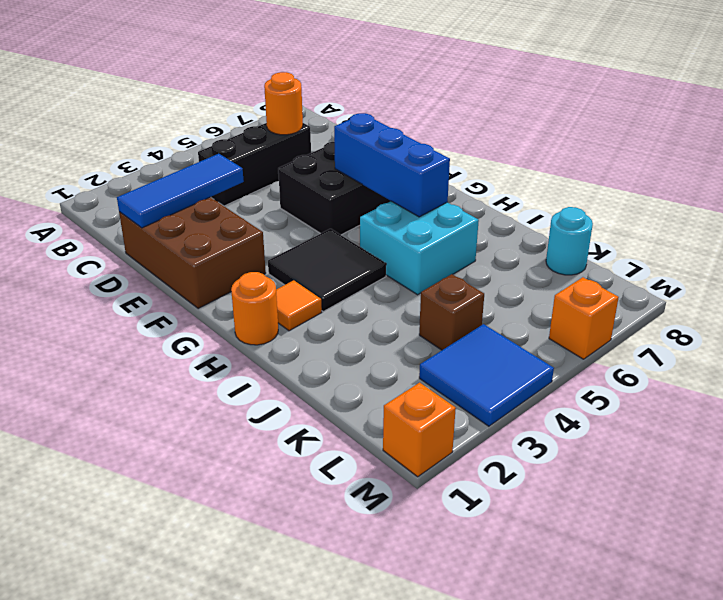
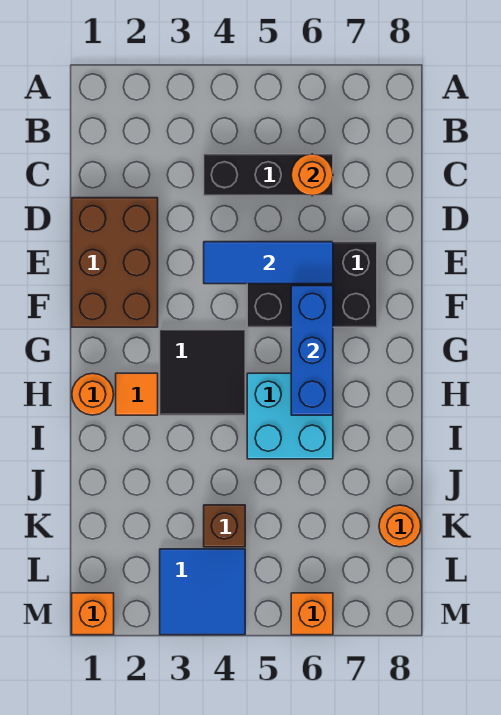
blue 1x3 tile [117,154,244,228] -> blue 1x3 tile moved to [204,242,333,284]
cyan 1x1 round brick [546,207,593,275] -> orange 1x1 round brick [379,505,421,547]

